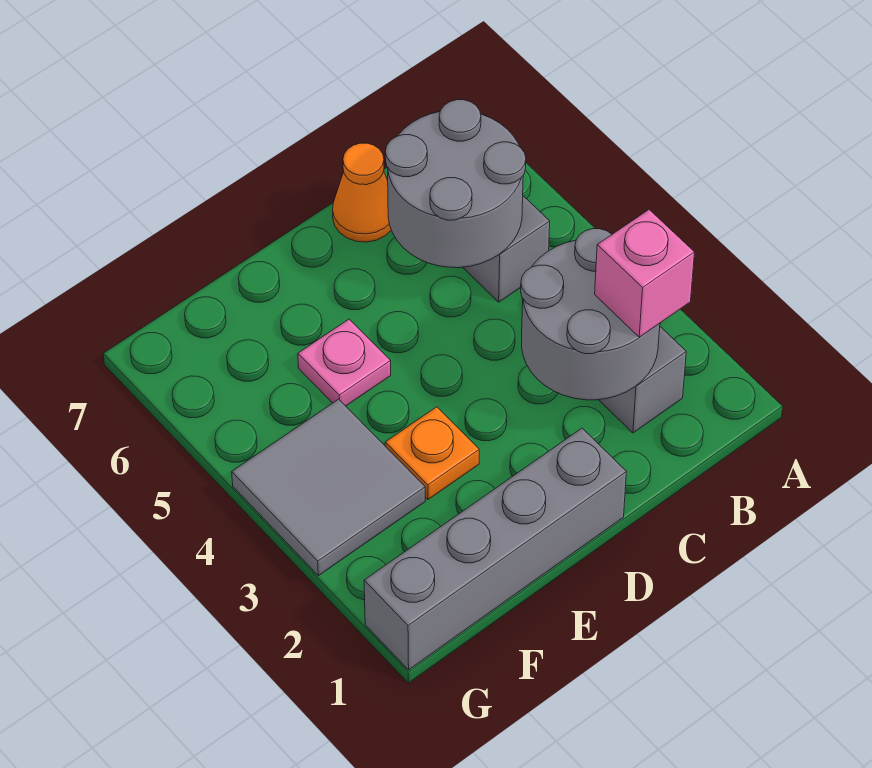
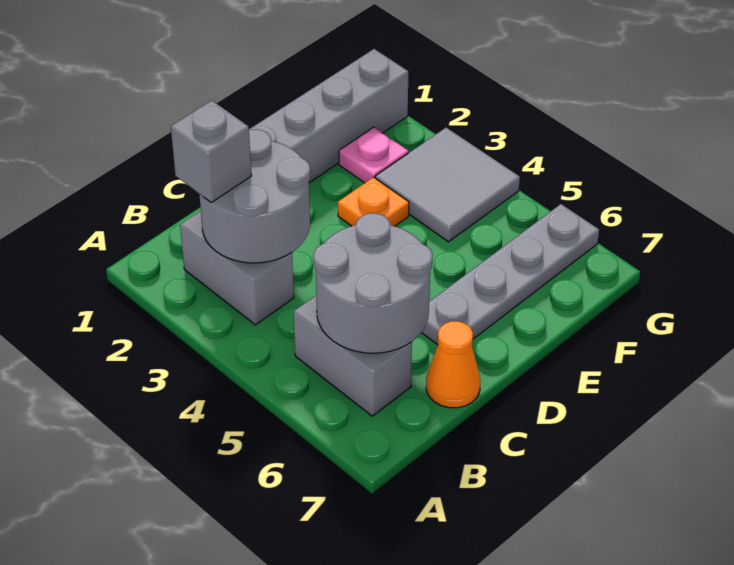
pink 1x1 brick [595,210,695,337] -> grey 1x1 brick [171,101,251,202]
none -> grey 1x4 plate [421,204,599,345]
pink 1x1 plate [298,319,391,406] -> pink 1x1 plate moved to [339,127,408,183]

